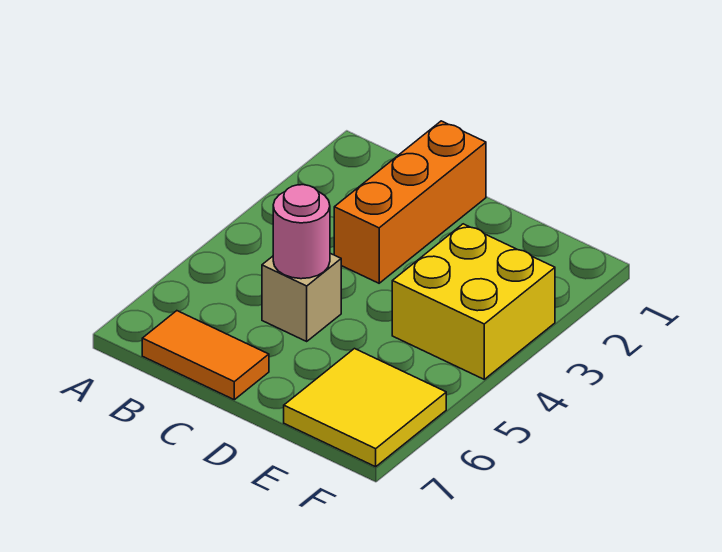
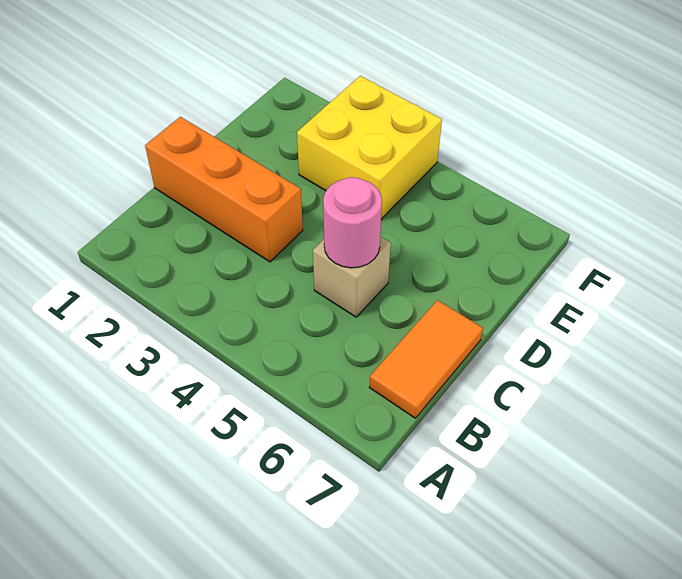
yellow 2x2 tile [284,349,446,467] -> none

